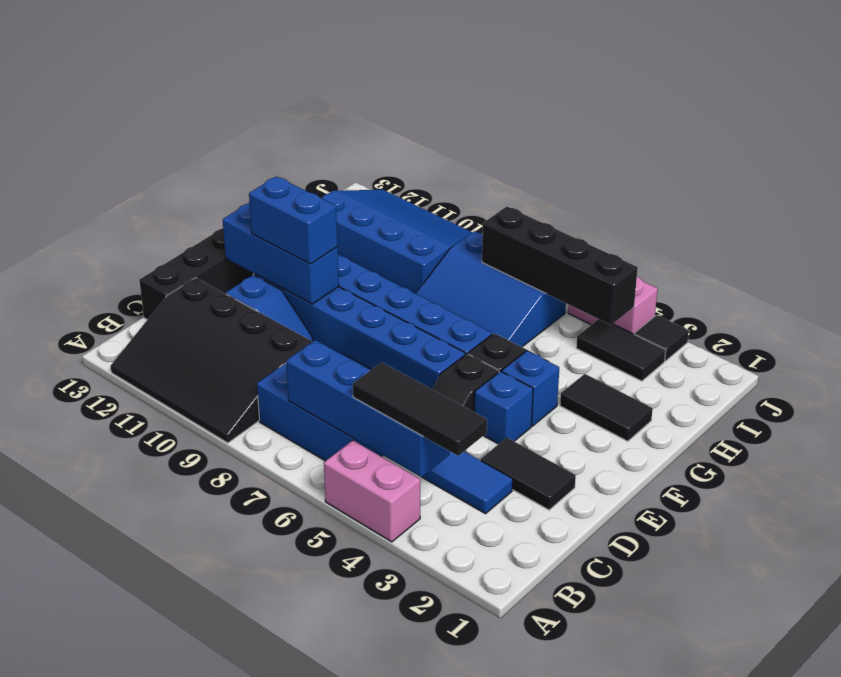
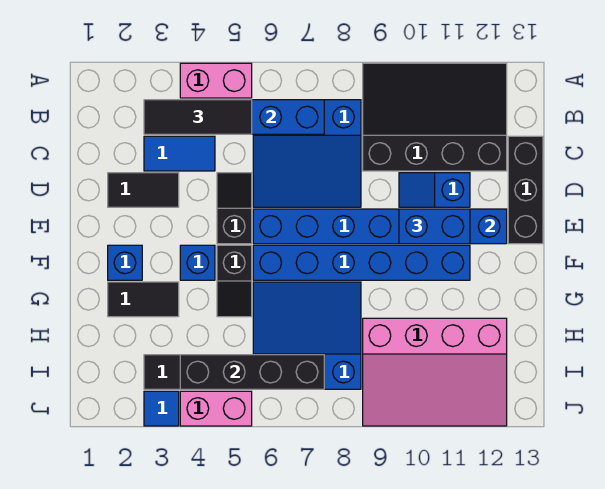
blue 1x1 brick [474,371,533,444] -> blue 1x1 brick moved to [108,245,142,280]
blue 3x4 slope [321,190,472,294] -> pink 3x4 slope [363,318,507,426]
black 1x1 tile [634,315,689,361] -> blue 1x1 tile [144,391,179,426]

